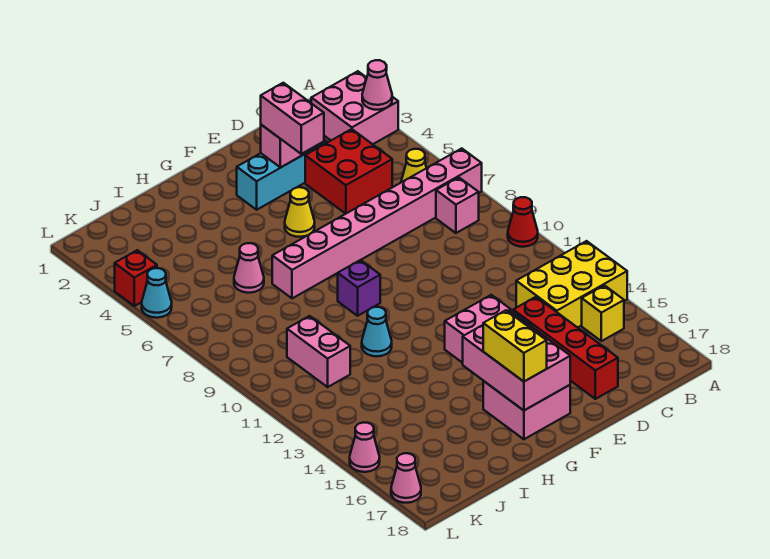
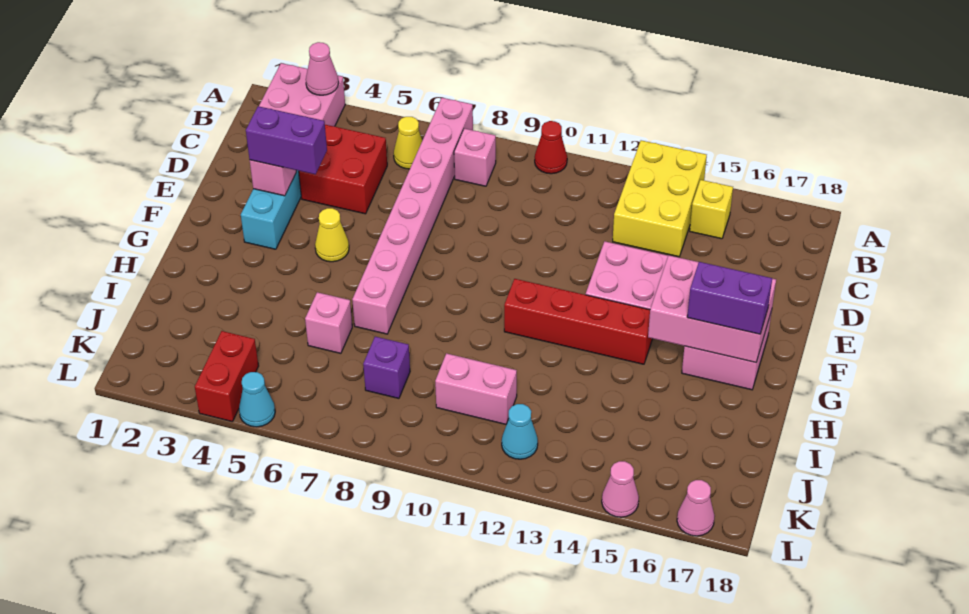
red 1x4 brick [513,297,618,399] -> red 1x4 brick moved to [504,279,653,364]
pink 1x2 brick [261,83,324,154] -> purple 1x2 brick [246,106,327,174]
purple 1x1 brick [338,260,380,316] -> purple 1x1 brick moved to [363,337,410,398]
yellow 1x2 brick [483,310,547,381] -> purple 1x2 brick [687,262,772,334]
cyan 1x1 cone [362,307,392,356] -> cyan 1x1 cone moved to [502,404,538,459]
pink 1x1 cone [234,243,264,293] -> pink 1x1 brick [305,292,352,353]
red 1x1 brick [115,250,157,306] -> red 1x2 brick [195,331,259,422]

